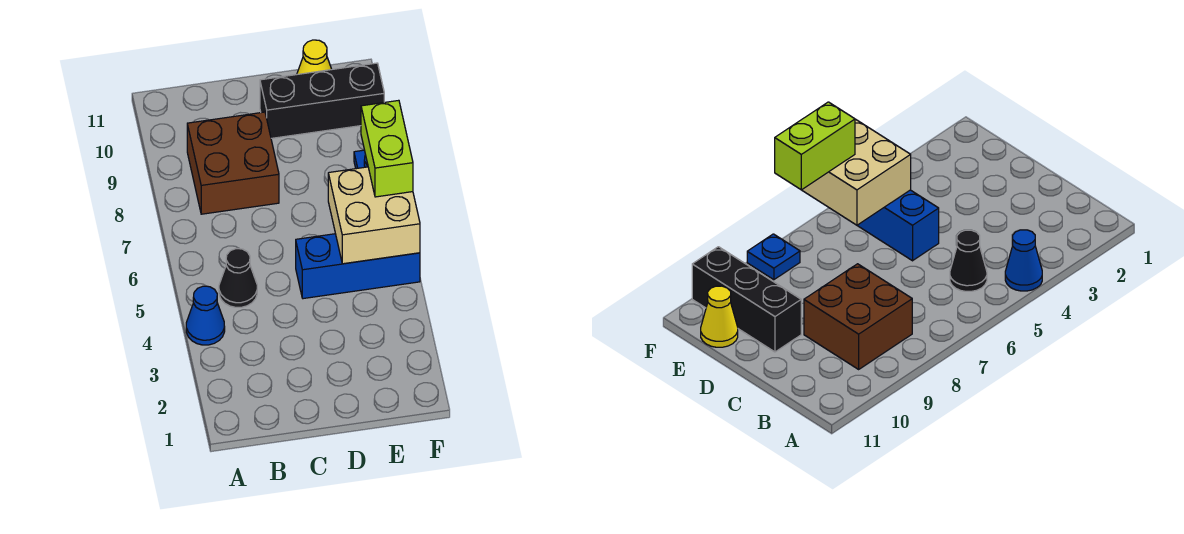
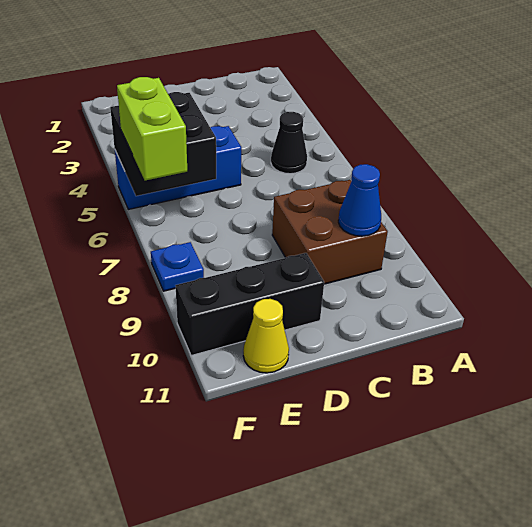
blue 1x1 cone [186,286,225,345] -> blue 1x1 cone moved to [338,164,381,236]
tan 2x2 brick [328,167,420,264] -> black 2x2 brick [110,92,216,196]

